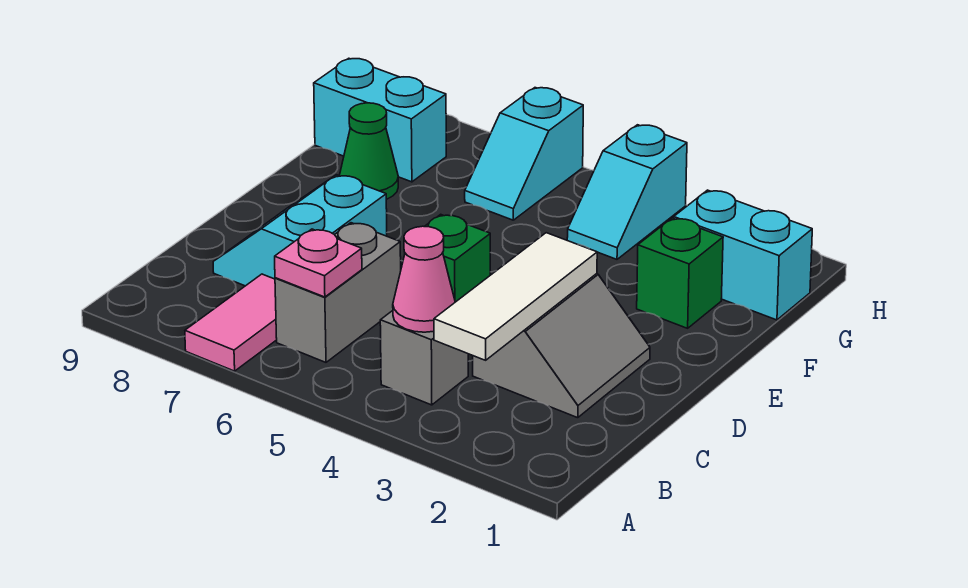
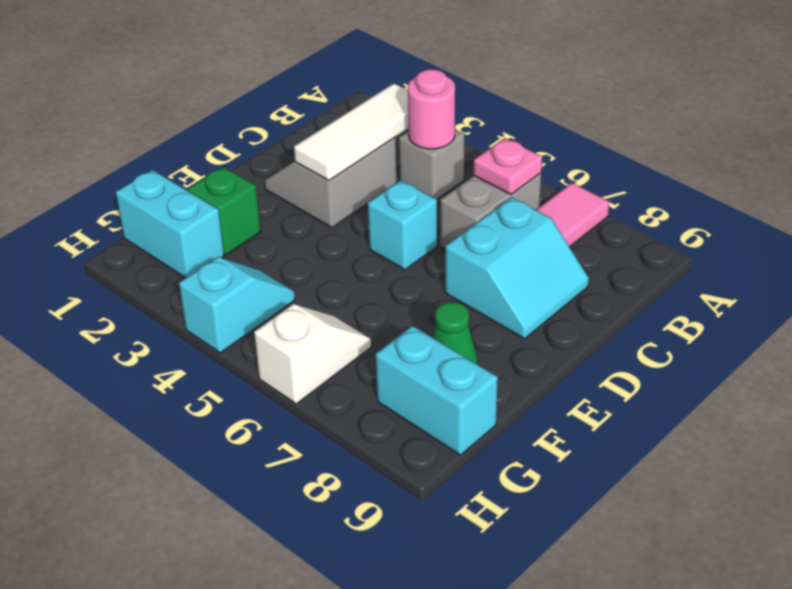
pink 1x1 cone [393,226,455,332] -> pink 1x1 round brick [408,69,455,149]
green 1x1 brick [424,214,490,302] -> cyan 1x1 brick [368,180,437,270]
cyan 1x2 slope [465,88,583,220] -> white 1x2 slope [254,304,371,404]

